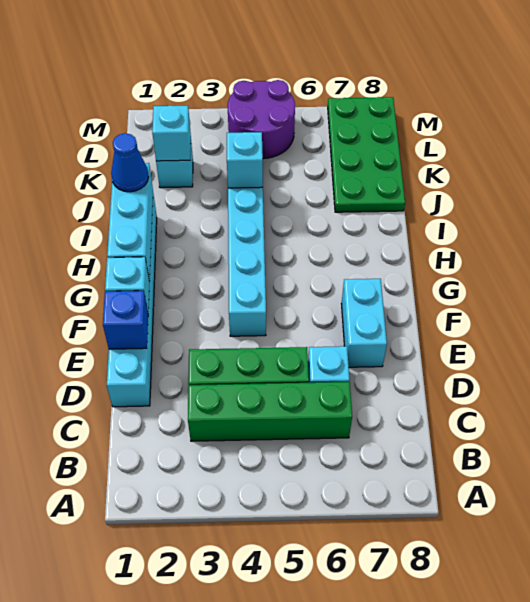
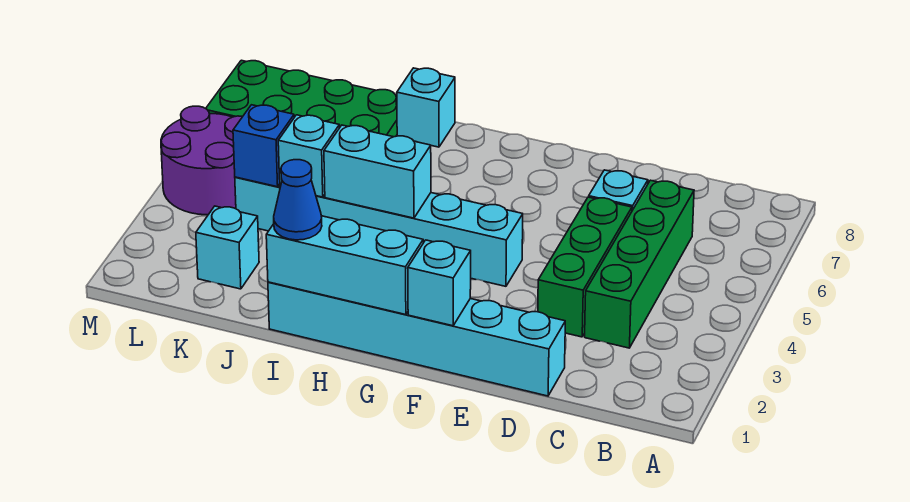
blue 1x1 brick [103,291,148,349] -> blue 1x1 brick moved to [233,105,294,187]
cyan 1x2 brick [341,279,387,367] -> cyan 1x2 brick moved to [324,125,431,218]
cyan 1x1 brick [152,105,191,161] -> cyan 1x1 brick moved to [397,68,455,147]

